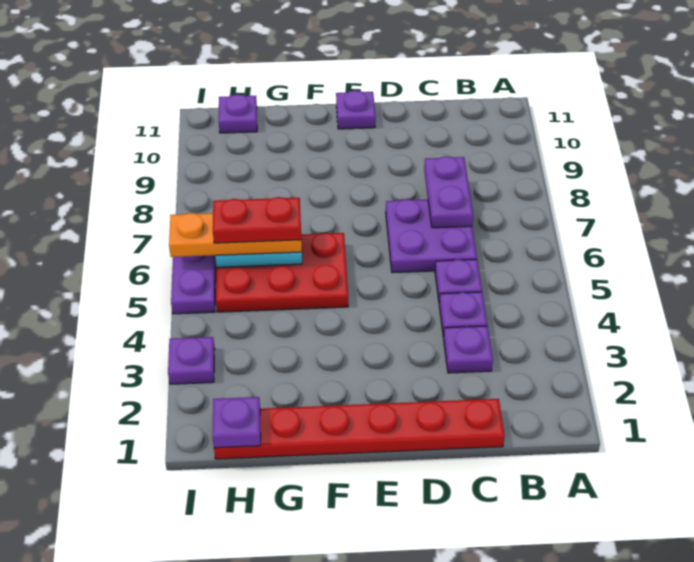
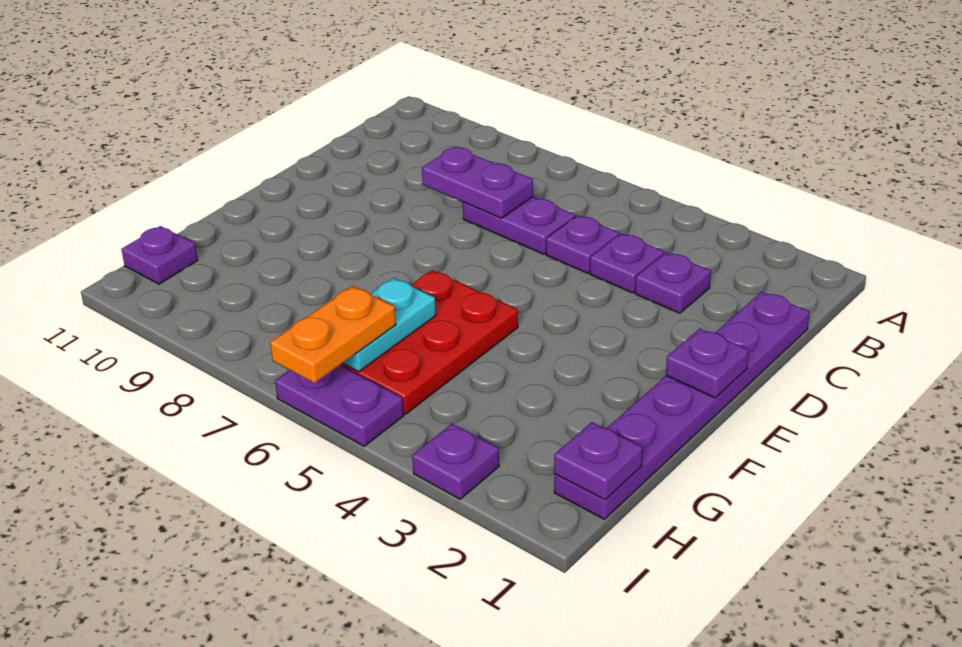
red 1x6 plate [214,399,505,459] -> purple 1x6 plate [554,292,810,519]
purple 2x2 plate [386,199,477,273] -> purple 1x2 plate [463,197,575,254]
purple 1x1 plate [336,90,376,129] -> purple 1x1 plate moved to [666,329,749,398]
orange 1x3 plate [169,213,302,257] -> orange 1x2 plate [270,286,396,383]
red 1x2 plate [213,197,301,243] -> none

